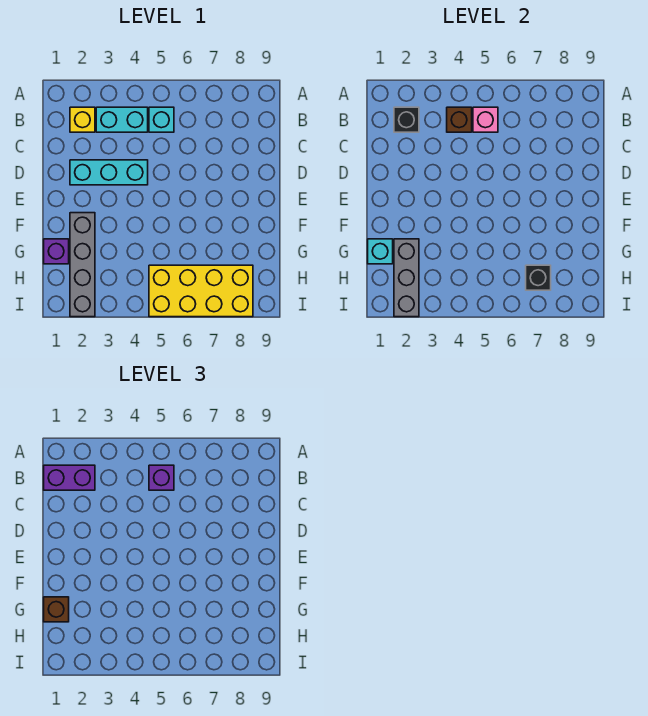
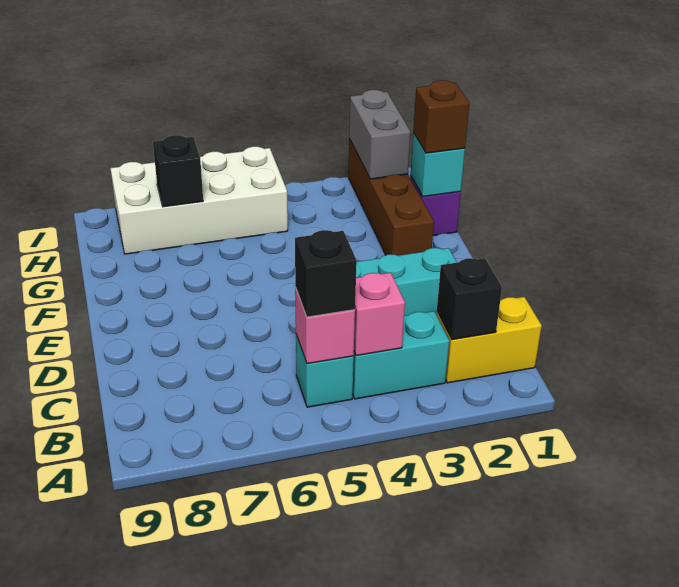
purple 1x2 brick [44,465,95,490] -> none
yellow 1x1 brick [70,107,95,132] -> yellow 1x2 brick [436,297,542,383]
brown 1x1 brick [447,107,472,132] -> pink 1x1 brick [354,273,405,355]
purple 1x1 brick [149,465,174,490] -> black 1x1 brick [295,230,357,317]
grey 1x4 brick [70,213,95,317] -> brown 1x4 brick [348,139,434,256]
grey 1x3 brick [394,239,419,317] -> grey 1x2 brick [349,90,411,179]
yellow 2x4 brick [149,265,253,317] -> white 2x4 brick [110,147,288,254]

